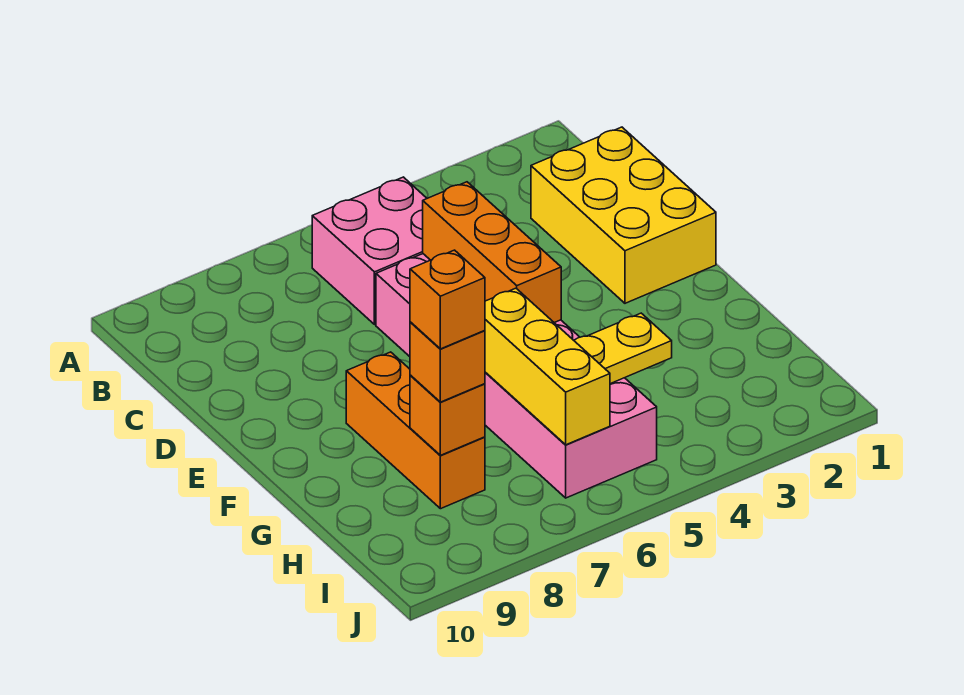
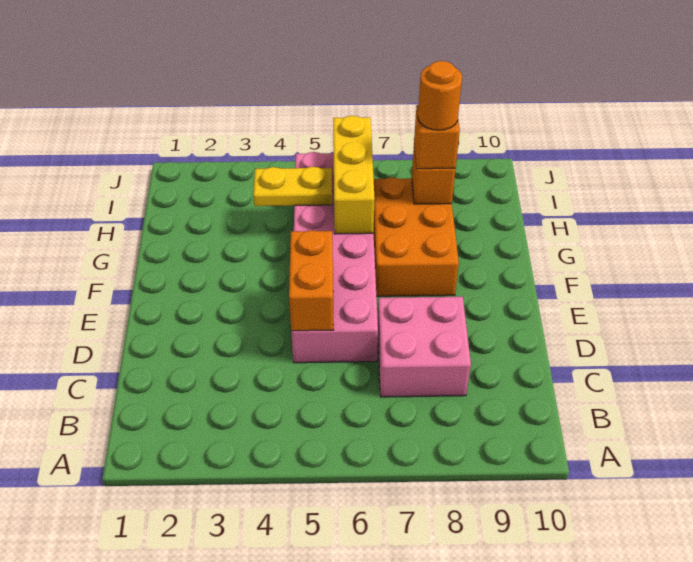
pink 2x2 brick [312,177,427,325] -> pink 2x2 brick moved to [378,297,471,397]
yellow 2x3 brick [531,127,716,303] -> none
orange 1x3 brick [423,182,561,323] -> orange 1x2 brick [289,230,334,331]
orange 1x3 brick [346,352,485,509] -> orange 2x3 brick [374,177,459,296]
orange 1x1 brick [410,250,485,349] -> orange 1x1 round brick [418,61,462,130]

